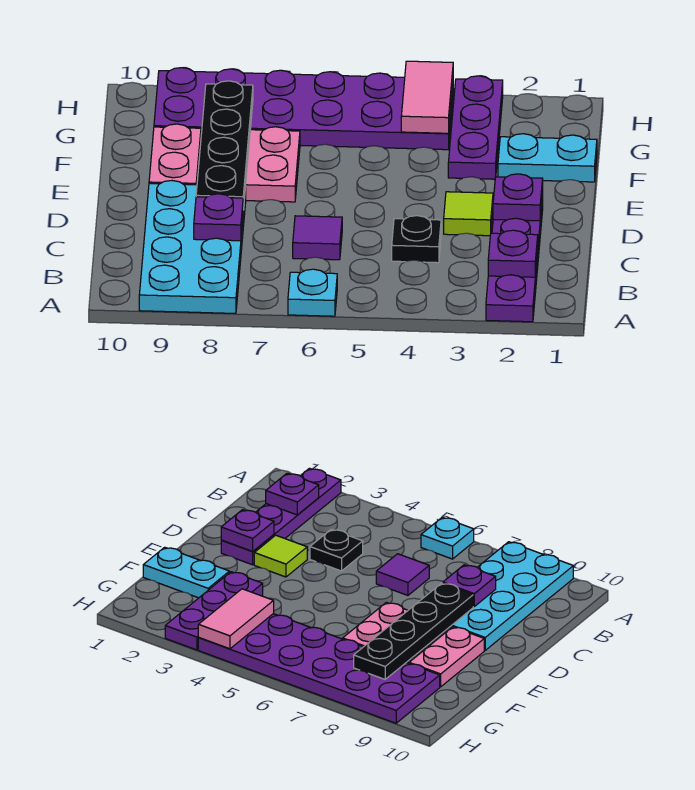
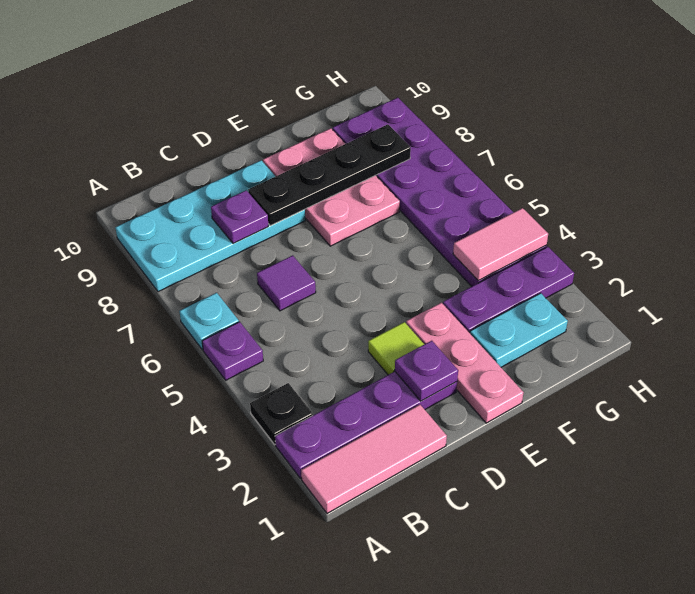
none -> pink 1x3 tile [301,405,447,513]
purple 1x1 plate [488,230,538,277] -> purple 1x1 plate moved to [202,322,263,380]
black 1x1 plate [392,216,441,263] -> black 1x1 plate moved to [250,383,313,444]
none -> pink 1x3 plate [406,303,524,423]
cyan 1x2 plate [498,134,597,182] -> cyan 1x2 plate turned to [470,293,568,367]

